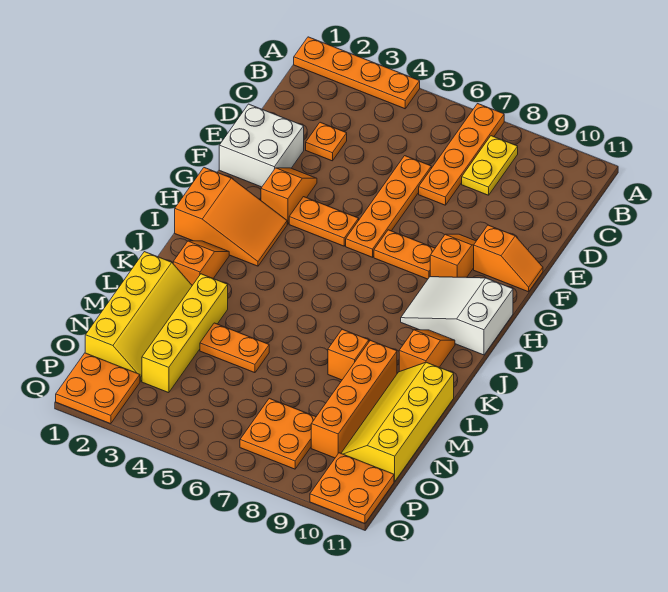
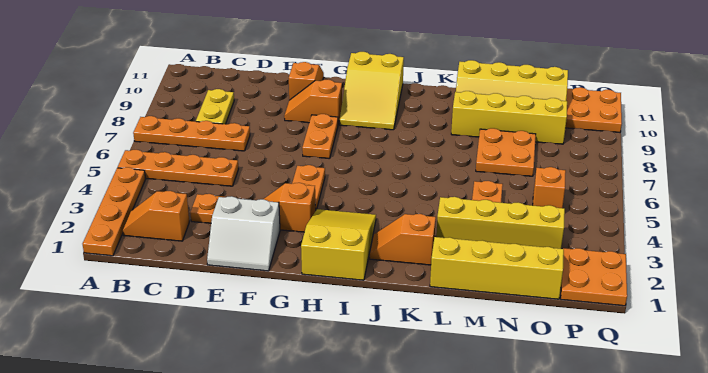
yellow 1x2 plate [462,136,518,195] -> yellow 1x2 plate turned to [196,89,234,124]
orange 1x4 plate [346,156,431,257] -> orange 1x4 plate moved to [118,150,238,186]
white 2x2 brick [219,104,304,187] -> white 2x2 slope [207,196,280,271]
orange 2x3 slope [175,168,287,266] -> yellow 2x3 slope [301,209,376,280]
white 2x3 slope [401,277,513,355] -> yellow 2x3 slope [340,52,404,130]
orange 1x2 slope [399,330,455,372] -> orange 1x2 slope moved to [123,191,189,241]
orange 1x1 brick [328,329,369,380] -> orange 1x1 brick moved to [533,167,566,208]
orange 1x4 brick [311,340,397,458] -> yellow 1x4 brick [451,91,567,144]
orange 2x2 plate [240,398,316,469] -> orange 2x2 plate moved to [476,128,536,176]

